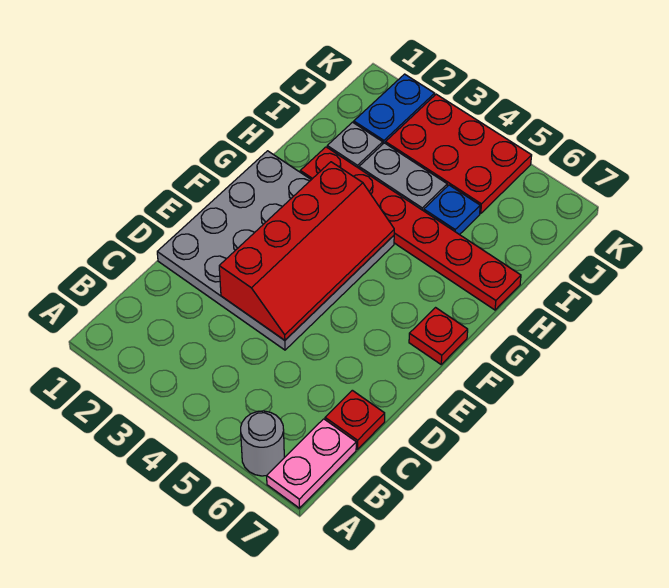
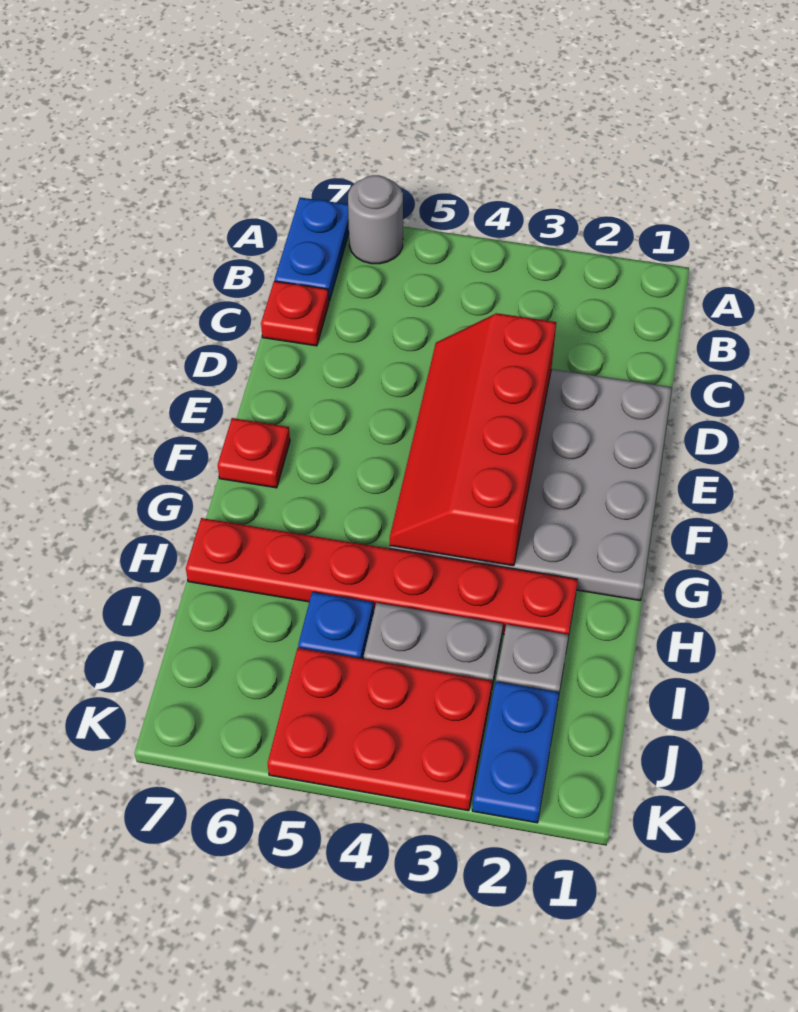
pink 1x2 plate [267,419,356,508] -> blue 1x2 plate [275,197,349,301]

